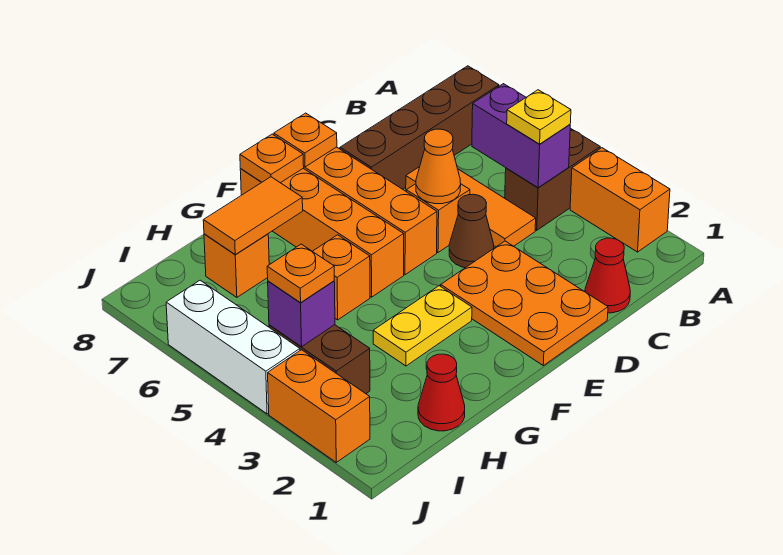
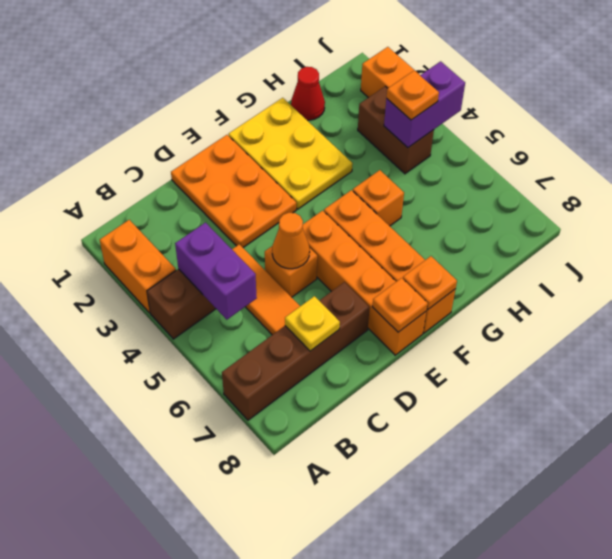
yellow 1x1 plate [507,90,571,144] -> yellow 1x1 plate moved to [285,296,340,351]
red 1x1 cone [585,238,630,313] -> none
brown 1x1 cone [449,194,494,268] -> none
yellow 1x2 plate [373,286,472,366] -> yellow 2x3 plate [228,98,353,209]
orange 1x2 tile [203,177,303,254] -> none
orange 1x1 brick [204,234,269,297] -> none
purple 1x1 brick [268,281,335,347] -> purple 1x2 brick [384,61,465,148]
white 1x3 brick [166,280,300,414] -> none

